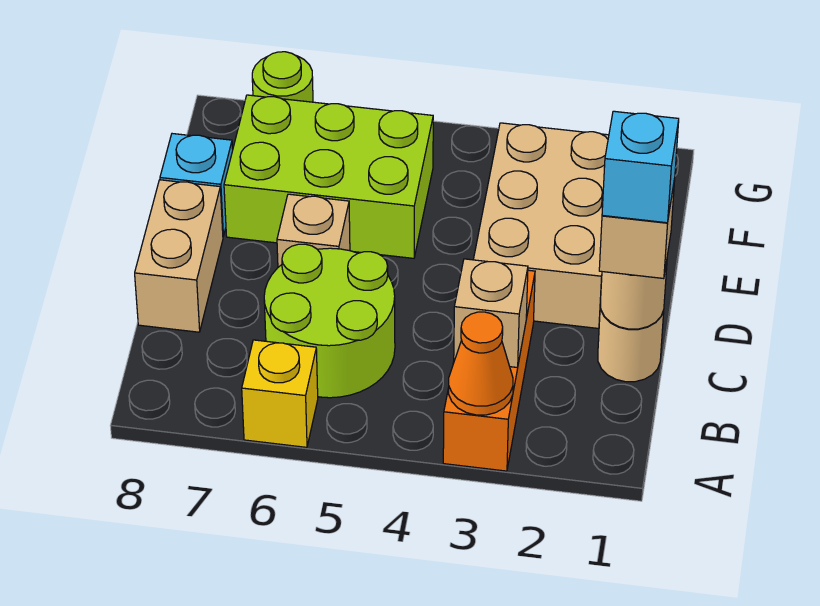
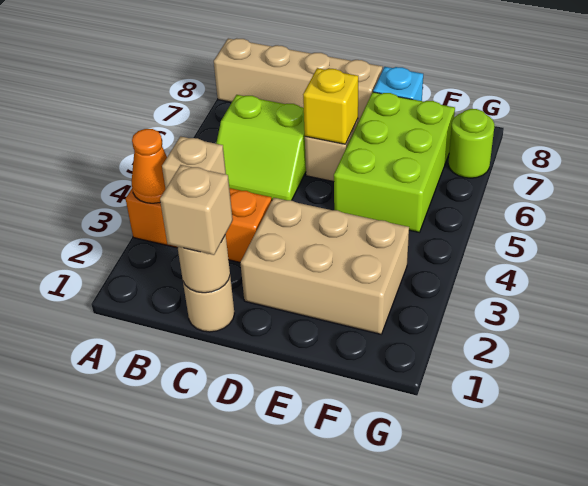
yellow 1x1 brick [242,340,318,447] -> yellow 1x1 brick moved to [303,68,358,144]
lime 2x2 round brick [264,244,395,398] -> lime 2x2 slope [216,95,306,200]
cyan 1x1 brick [602,111,679,223] -> none
tan 1x2 brick [135,180,223,332] -> tan 1x4 brick [214,38,382,122]

